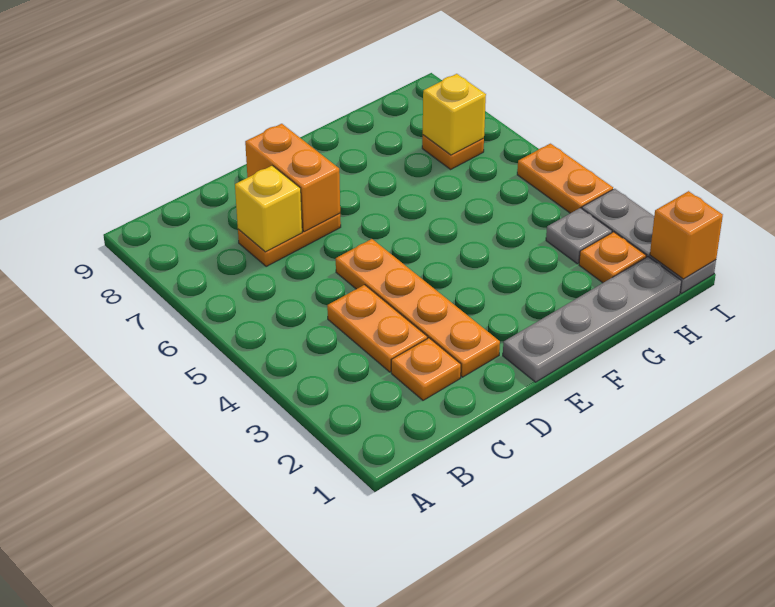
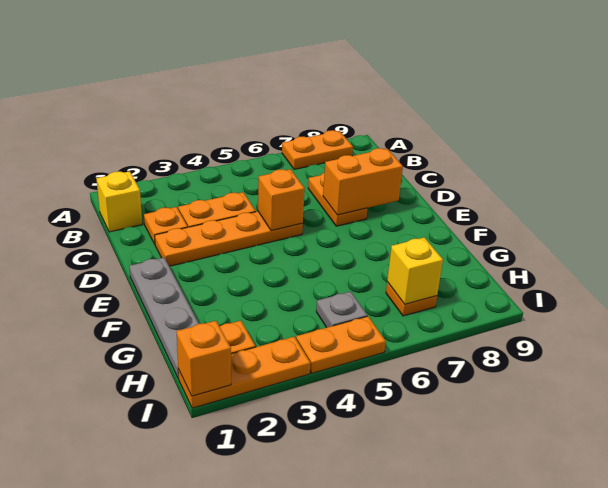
none -> orange 1x2 plate [282,130,353,169]
yellow 1x1 brick [235,166,302,252] -> yellow 1x1 brick moved to [96,171,142,232]
none -> orange 1x1 brick [258,169,305,231]
grey 1x1 plate [546,208,612,264] -> grey 1x1 plate moved to [316,291,367,328]
grey 1x3 plate [582,189,716,294] -> orange 1x3 plate [178,337,311,408]

